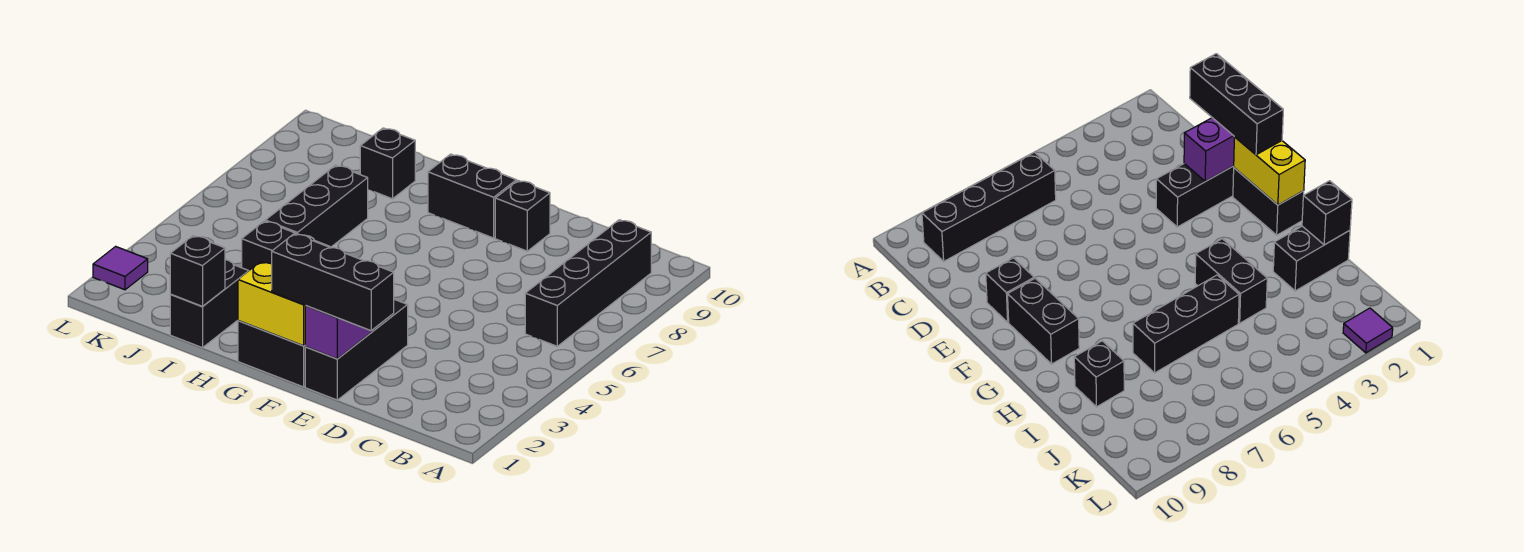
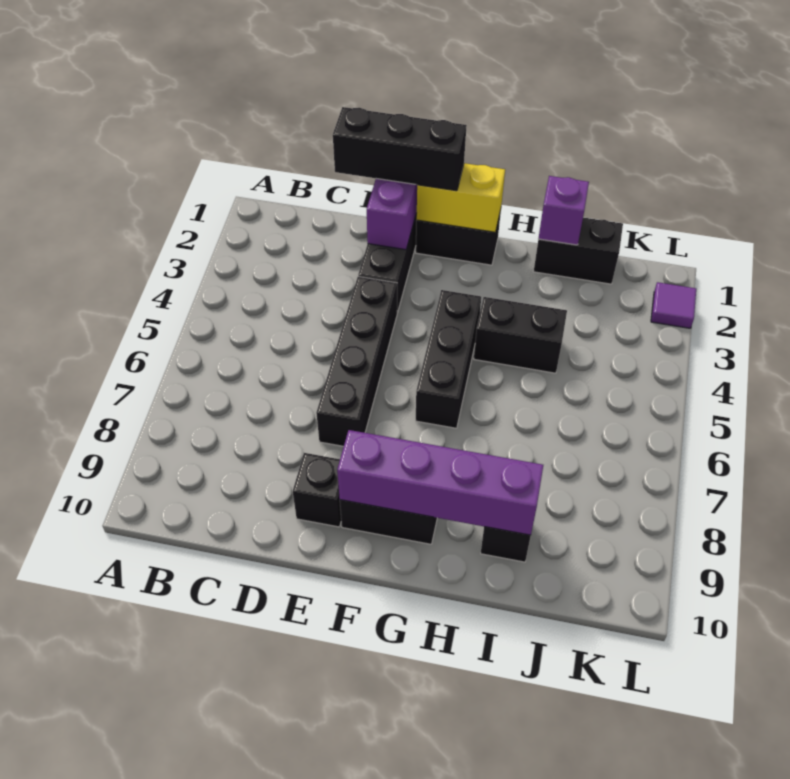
black 1x4 brick [525,220,651,346] -> black 1x4 brick moved to [316,276,397,446]
none -> purple 1x4 brick [337,430,543,535]
black 1x2 brick [170,260,248,348] -> black 1x2 brick turned to [534,217,623,284]
black 1x1 brick [170,236,225,306] -> purple 1x1 brick [538,176,589,245]
black 1x3 brick [265,165,368,248] -> black 1x3 brick moved to [416,290,481,428]

